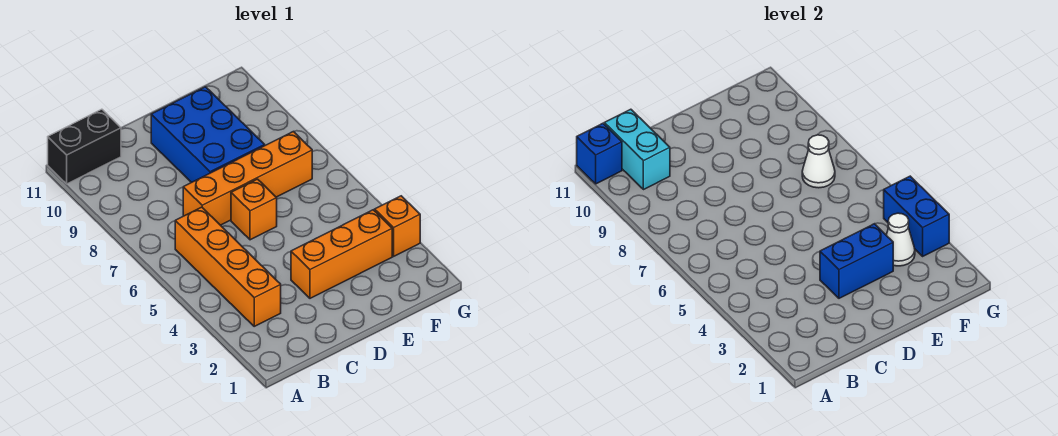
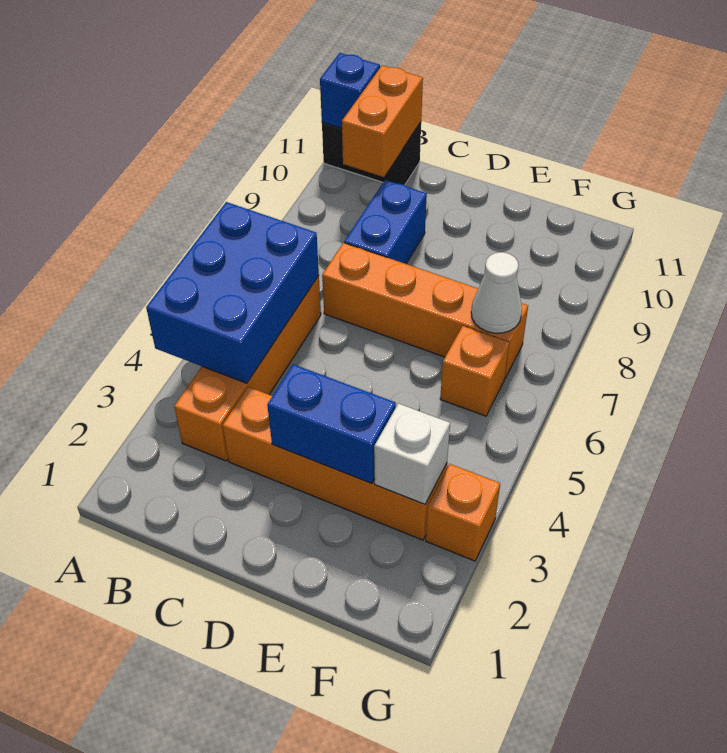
cyan 1x2 brick [604,109,670,190] -> orange 1x2 brick [342,65,423,177]
orange 1x3 brick [291,210,392,298] -> orange 1x4 brick [223,387,447,540]
orange 1x1 brick [231,179,277,240] -> orange 1x1 brick moved to [440,326,509,416]
blue 2x3 brick [151,87,265,183] -> blue 2x3 brick moved to [146,202,319,383]
white 1x1 cone [886,213,915,266] -> white 1x1 brick [374,404,450,504]
blue 1x2 brick [884,176,949,256] -> blue 1x2 brick moved to [344,180,427,264]

